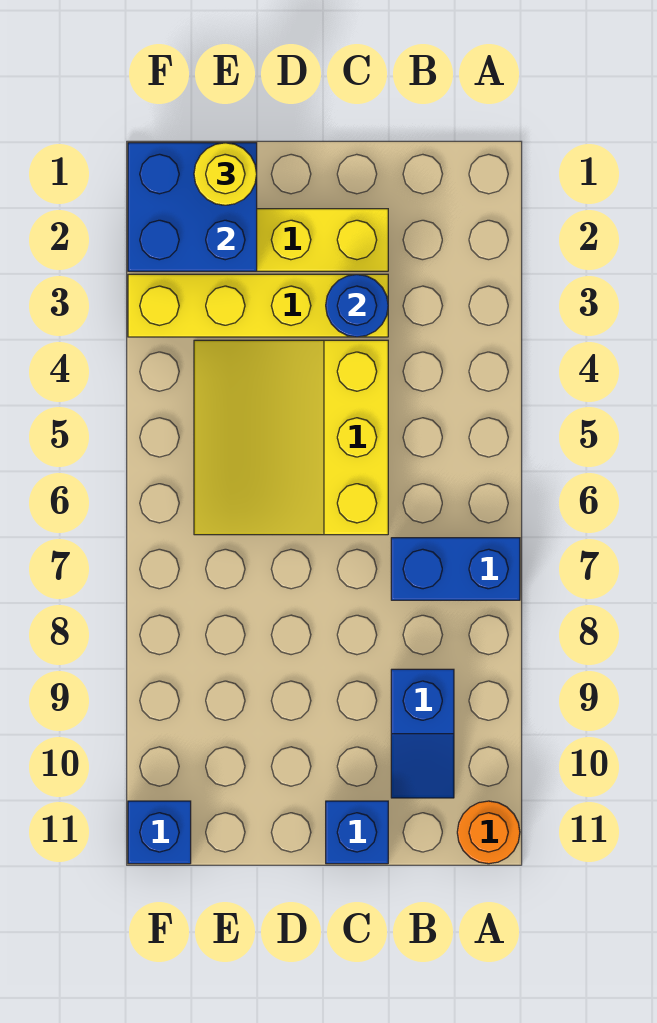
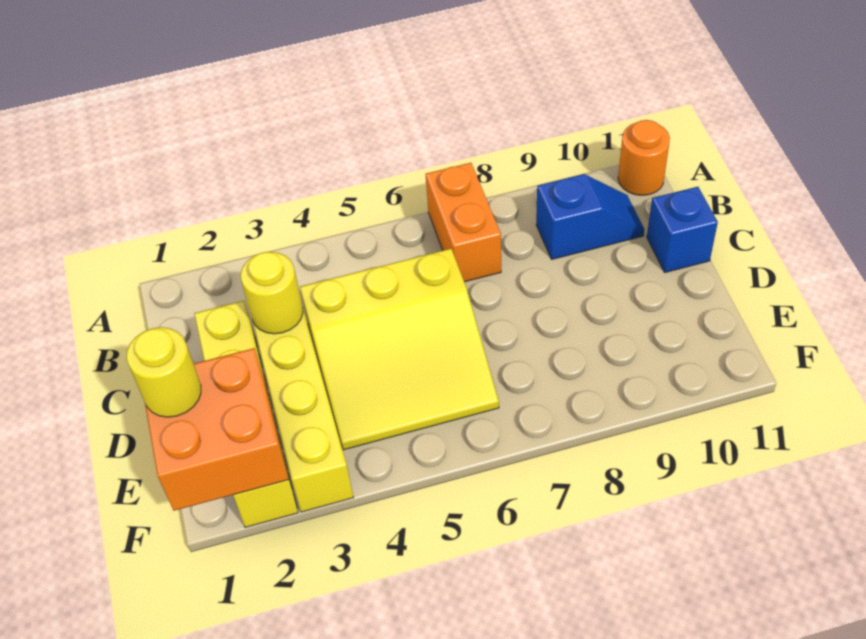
blue 1x2 brick [391,538,520,600] -> orange 1x2 brick [426,163,501,282]
blue 1x1 round brick [326,274,388,337] -> yellow 1x1 round brick [241,252,303,334]
blue 2x2 brick [128,143,257,271] -> orange 2x2 brick [145,348,289,511]
blue 1x1 brick [128,801,191,864] -> none

